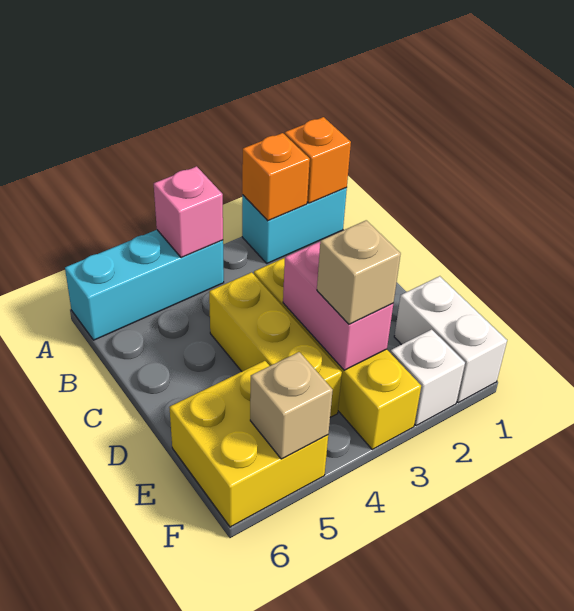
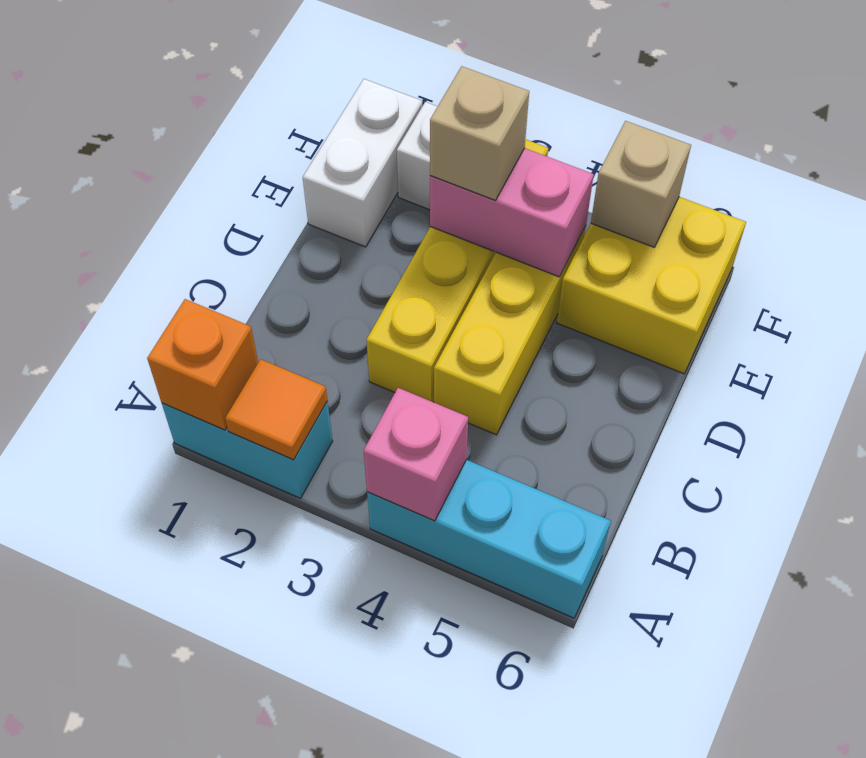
orange 1x1 brick [242,133,310,221] -> orange 1x1 tile [225,359,327,460]
pink 1x2 brick [283,242,393,370] -> pink 1x2 brick turned to [430,148,594,277]

